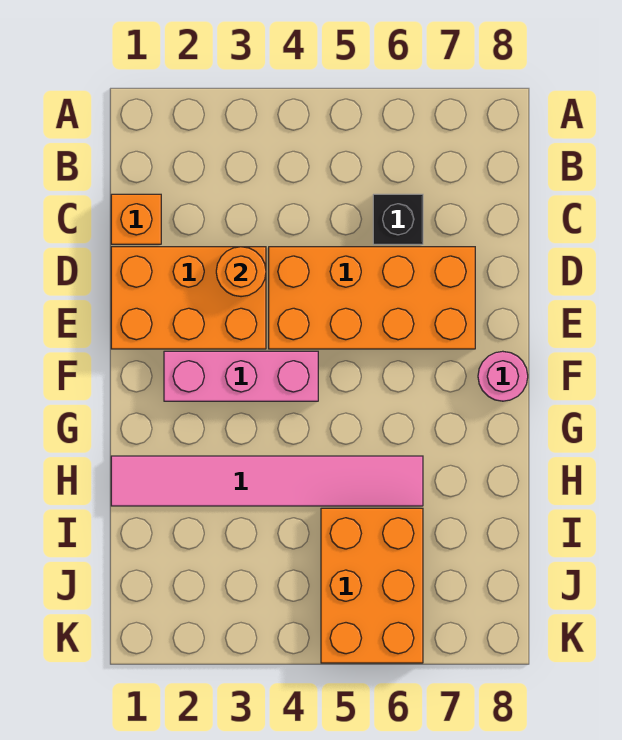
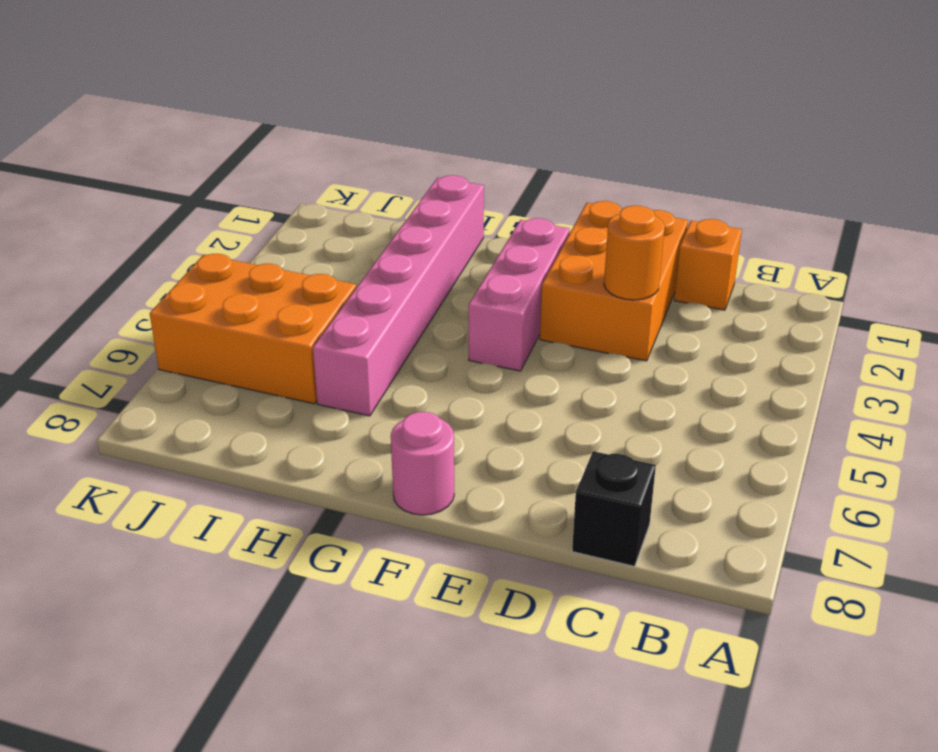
black 1x1 brick [373,194,423,244] -> black 1x1 brick moved to [572,451,656,566]
orange 2x4 brick [269,247,475,349] -> none
pink 1x6 tile [111,456,423,506] -> pink 1x6 brick [313,175,484,416]

